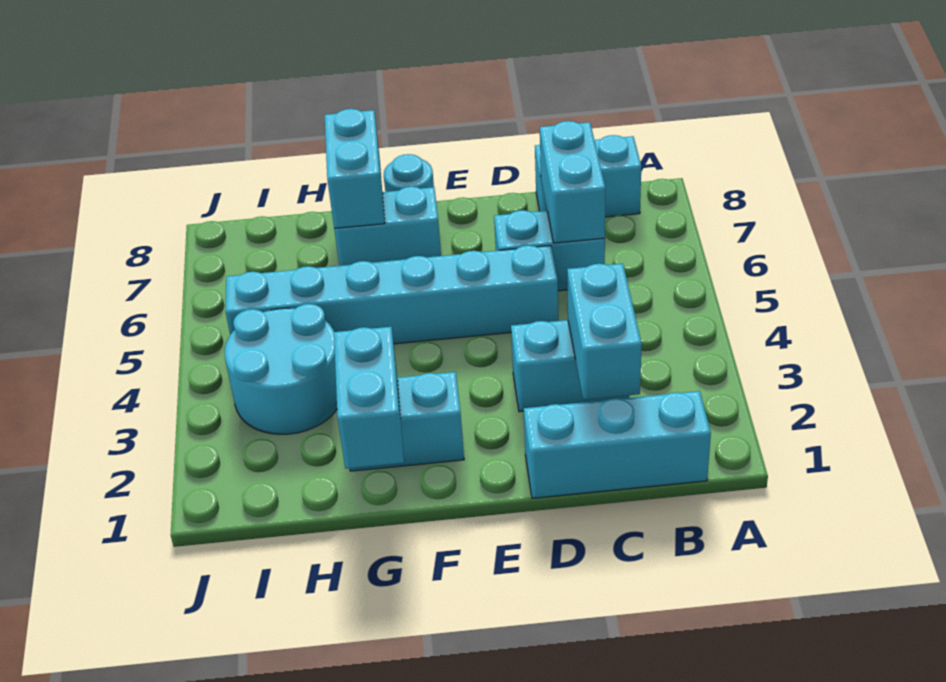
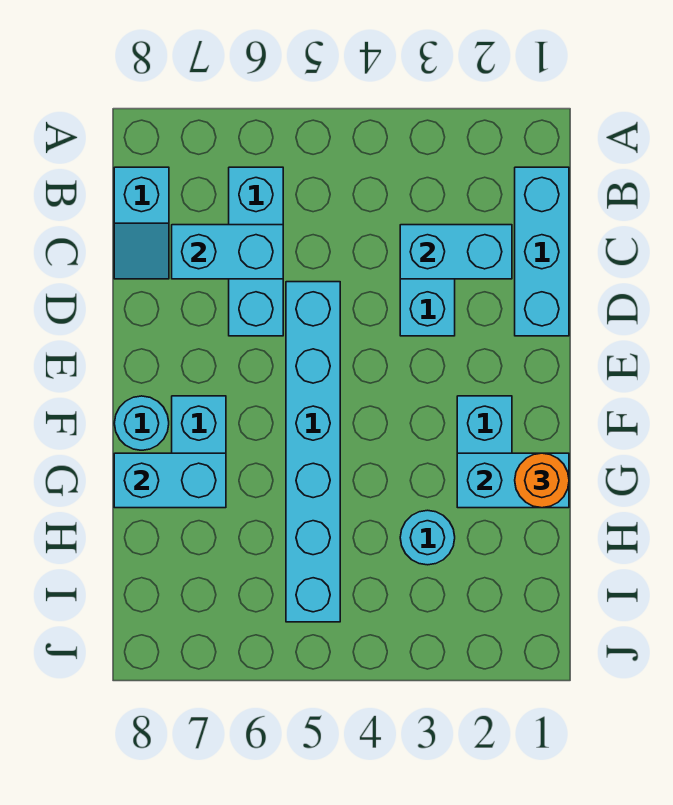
cyan 1x2 brick [535,135,641,217] -> cyan 1x2 slope [114,167,169,279]
cyan 1x2 brick [494,210,605,291] -> cyan 1x3 brick [229,167,283,336]
none -> orange 1x1 round brick [515,453,569,508]
cyan 2x2 round brick [225,304,337,434] -> cyan 1x1 round brick [400,510,455,565]

